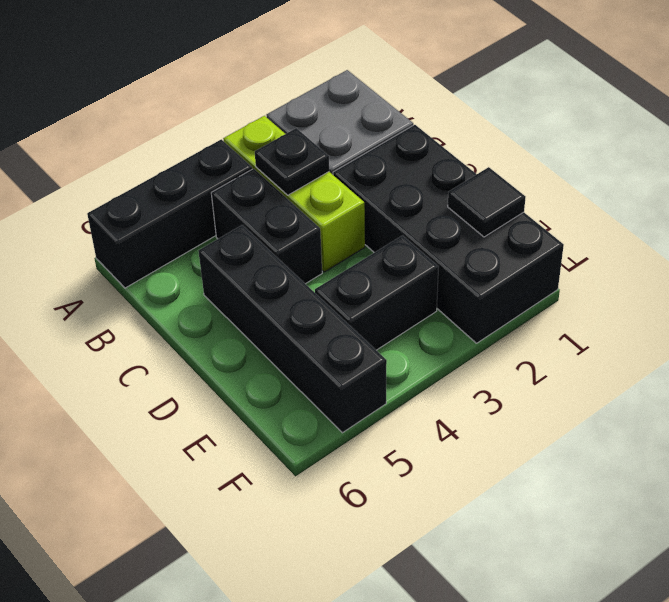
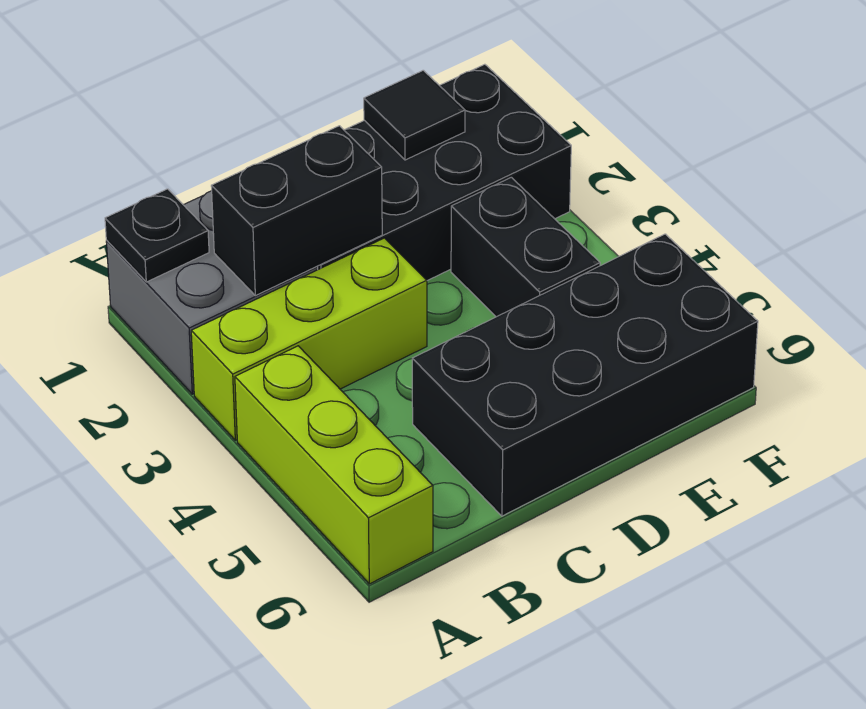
black 1x3 brick [87,139,252,288] -> lime 1x3 brick [235,346,433,584]
black 1x1 plate [255,128,329,195] -> black 1x1 plate moved to [105,189,209,282]
black 1x2 brick [211,169,322,284] -> black 1x2 brick moved to [211,126,382,296]
black 1x4 brick [198,225,387,433] -> black 2x4 brick [412,234,758,516]

